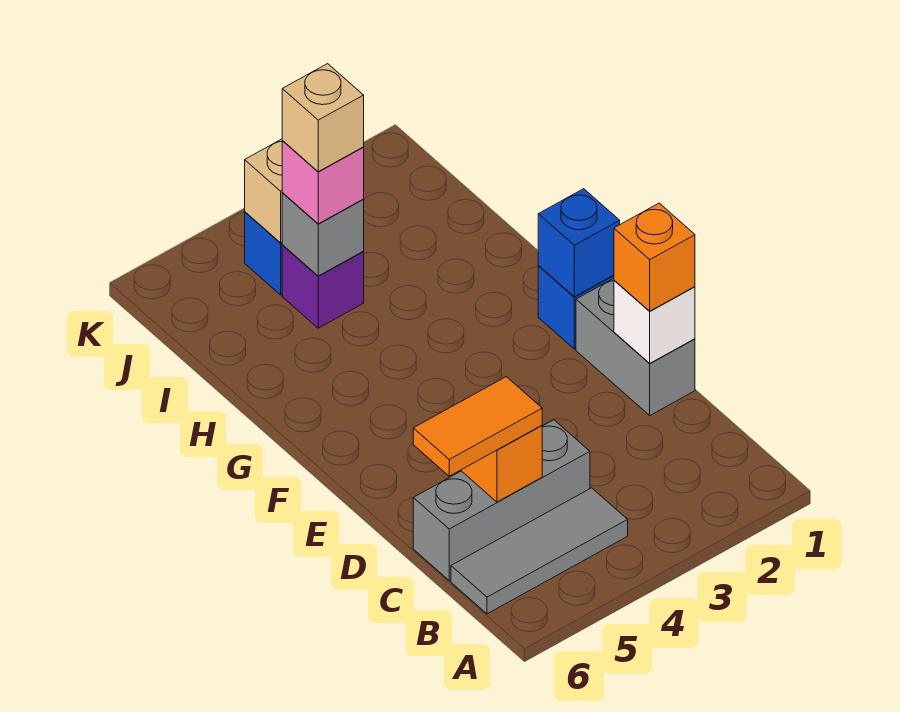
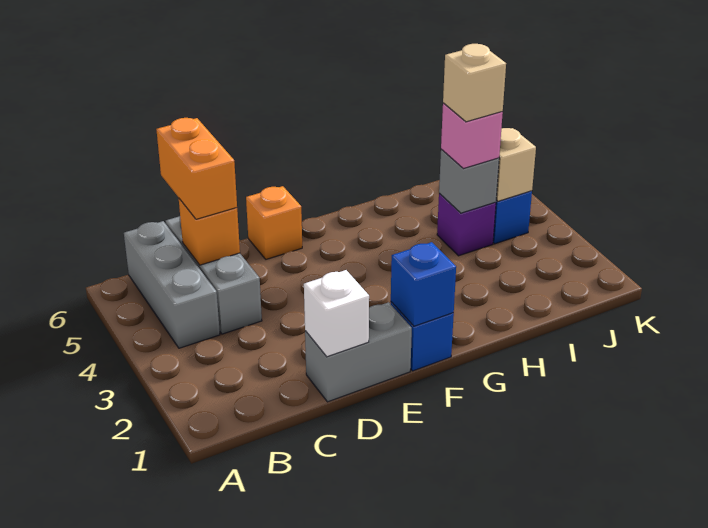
grey 1x3 tile [451,488,628,614] -> grey 1x3 brick [124,221,220,348]
orange 1x2 tile [413,377,542,476] -> orange 1x2 brick [156,118,237,219]
orange 1x1 brick [614,203,695,311] -> orange 1x1 brick moved to [246,186,302,259]

